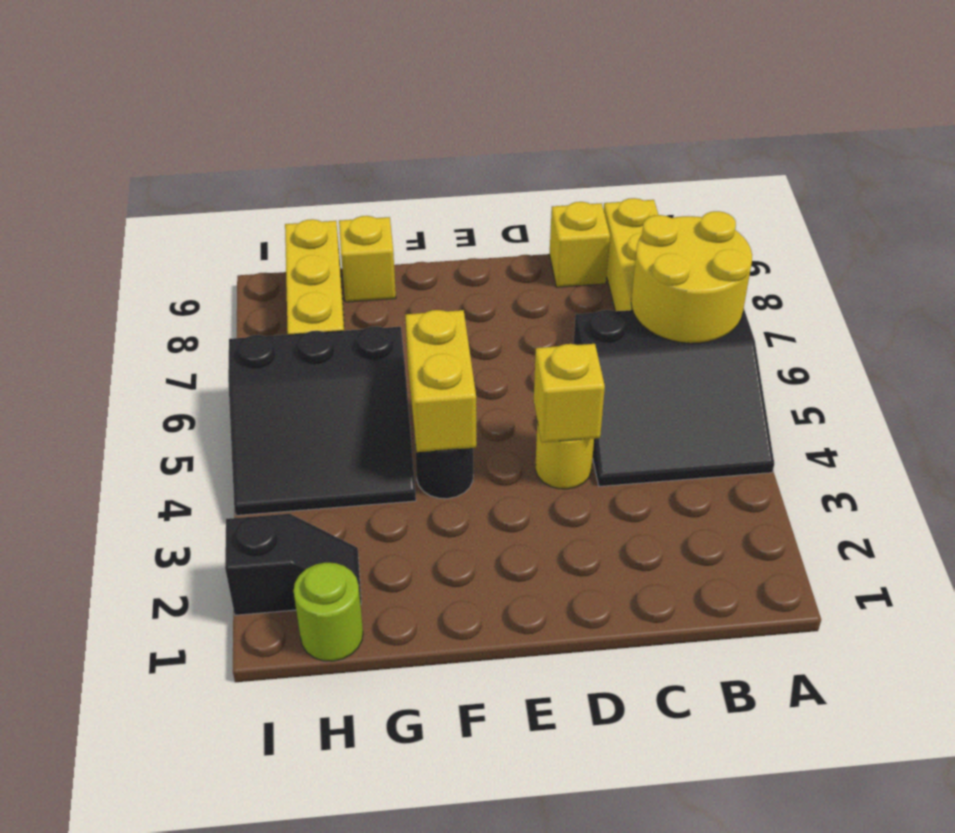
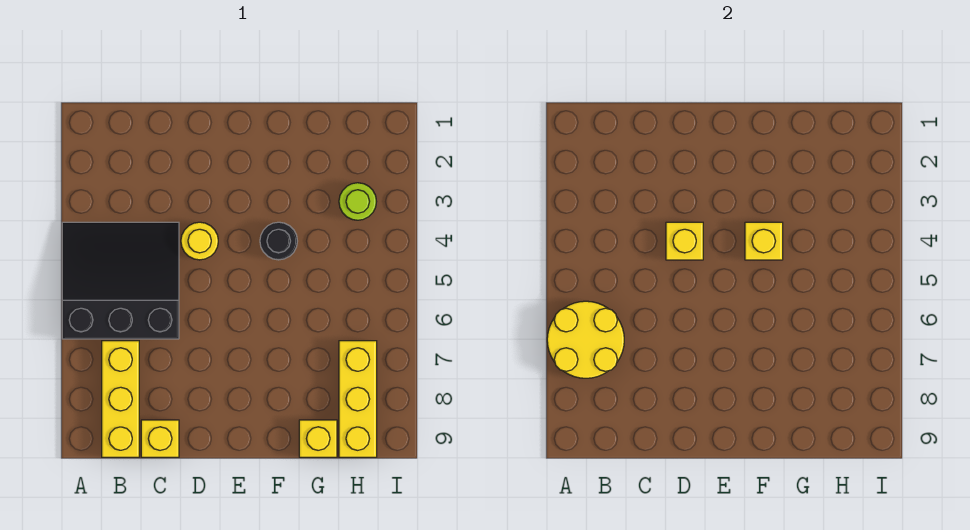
yellow 1x2 brick [405,310,476,452] -> yellow 1x1 brick [745,222,783,260]
black 3x3 slope [228,326,416,516] -> none
lime 1x1 round brick [294,563,363,661] -> lime 1x1 round brick moved to [339,183,377,220]
black 1x2 slope [225,514,361,615] -> none

